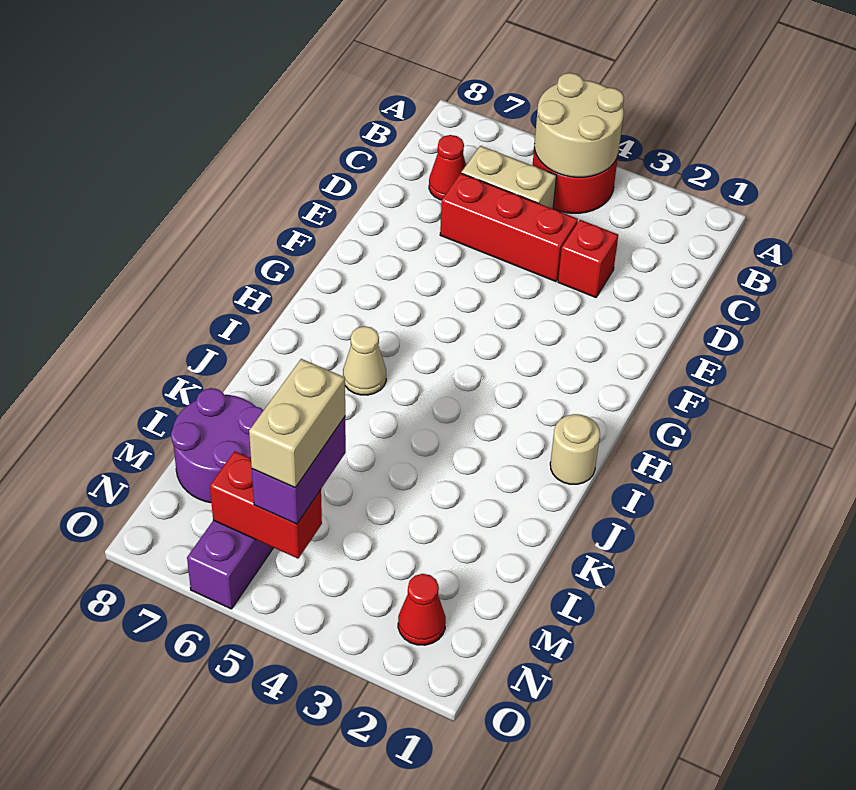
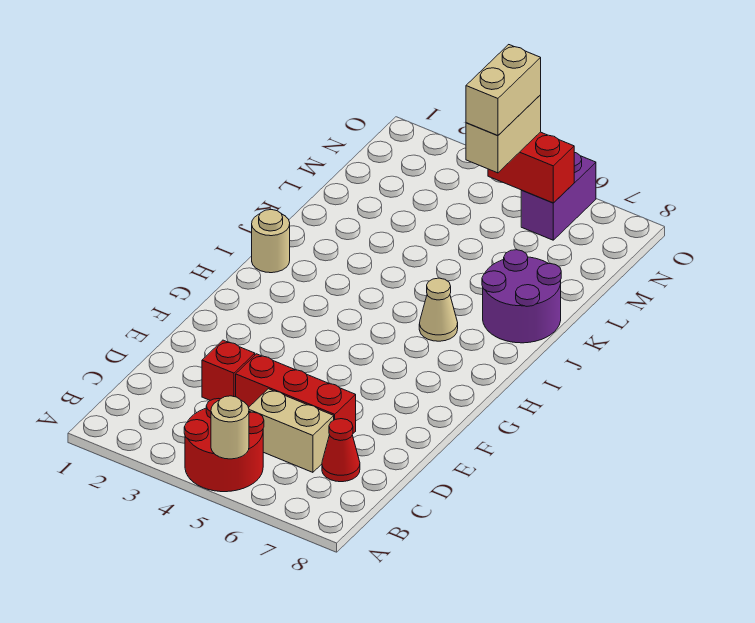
tan 2x2 round brick [534,73,624,177] -> tan 1x1 round brick [211,396,249,459]
purple 2x2 round brick [171,388,264,503] -> purple 2x2 round brick moved to [482,250,561,343]
purple 1x2 brick [252,417,346,524] -> tan 1x2 brick [466,95,541,173]
red 1x1 cone [398,574,446,645] -> none

